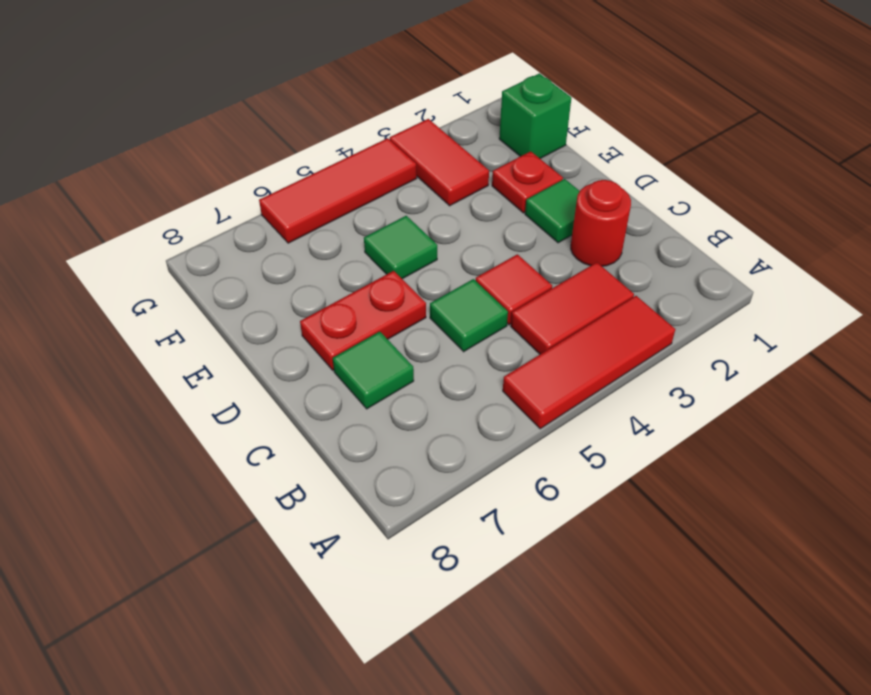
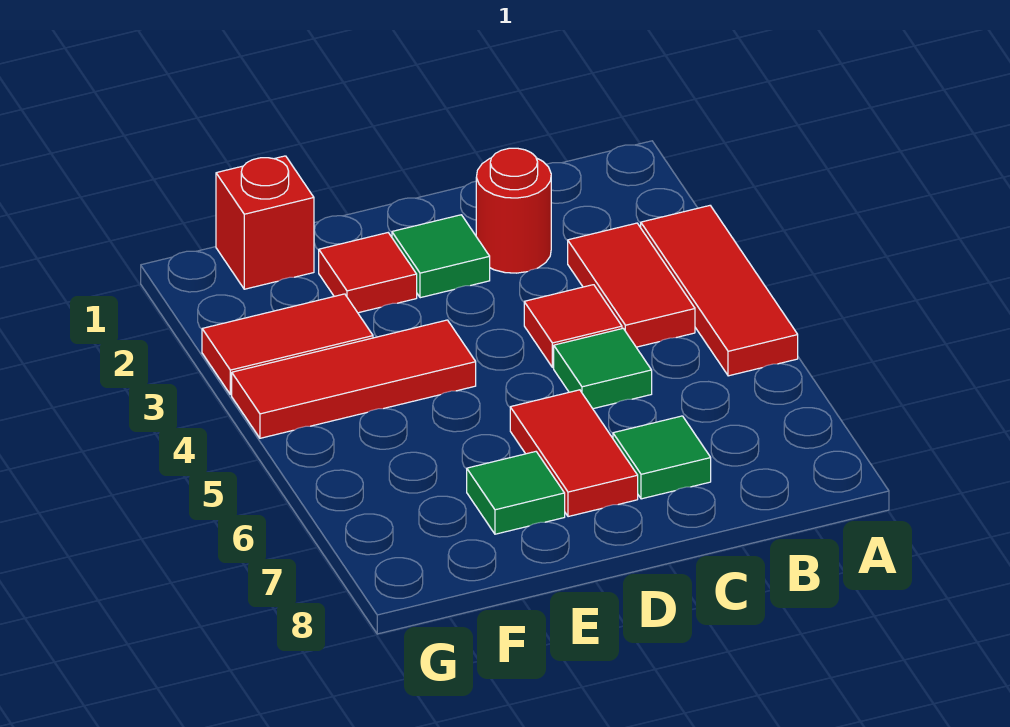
red 1x2 plate [300,271,426,370] -> red 1x2 tile [510,390,638,517]
red 1x1 plate [492,151,563,213] -> red 1x1 tile [319,233,417,313]
green 1x1 tile [364,216,437,279] -> green 1x1 tile moved to [467,452,565,534]
green 1x1 brick [499,73,571,159] -> red 1x1 brick [216,156,314,289]
red 1x3 tile [259,138,417,243] -> red 1x3 tile turned to [232,320,476,438]

